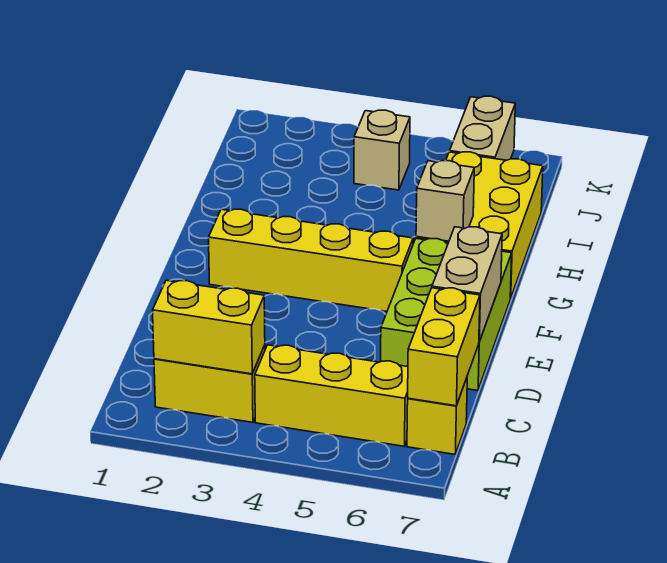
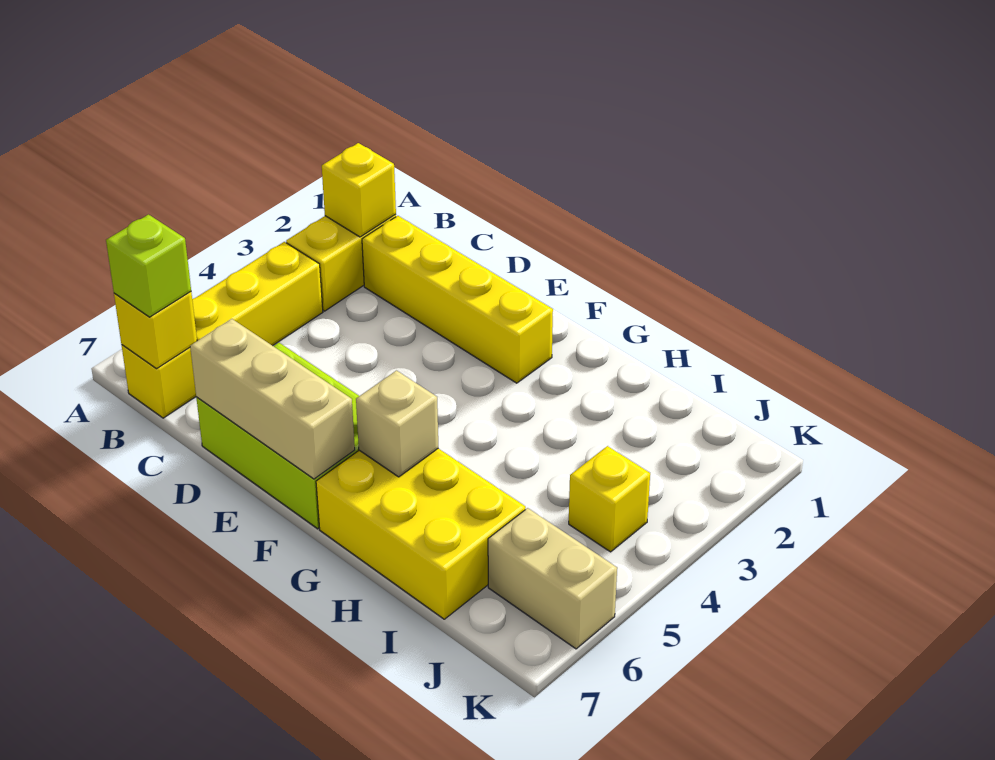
yellow 1x2 brick [153,280,265,374] -> yellow 1x1 brick [322,143,396,237]
yellow 1x2 brick [408,288,480,406] -> yellow 1x1 brick [114,292,197,369]
none -> lime 1x1 brick [106,215,191,317]
tan 1x2 brick [432,227,502,342] -> tan 1x3 brick [190,319,355,479]
yellow 1x4 brick [209,209,413,311] -> yellow 1x4 brick turned to [362,216,553,383]
tan 1x1 brick [354,110,410,190] -> yellow 1x1 brick [569,446,650,552]

